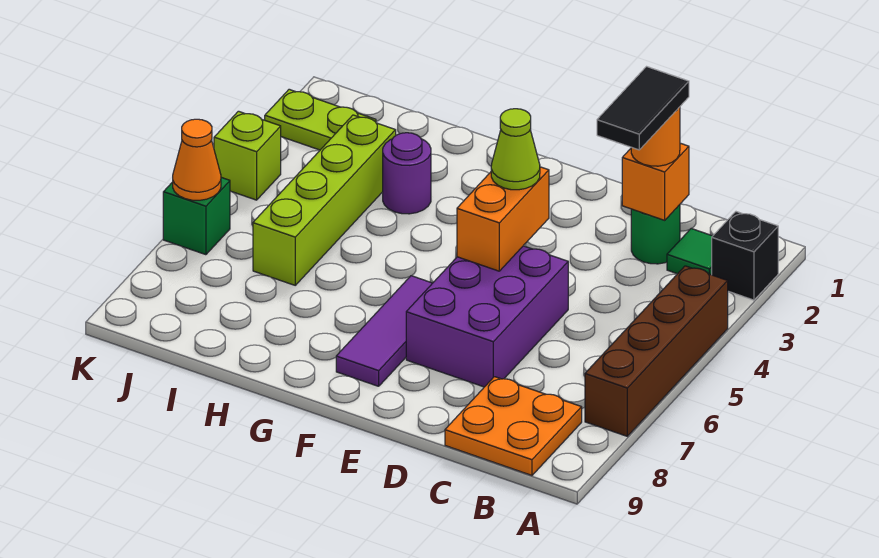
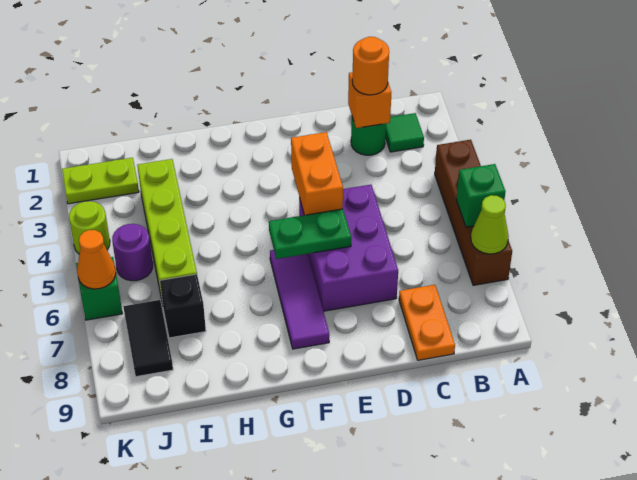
black 1x1 brick [712,212,778,300] -> black 1x1 brick moved to [160,274,206,338]
none -> green 1x1 brick [456,164,506,227]
orange 2x2 plate [445,377,582,475] -> orange 1x2 plate [399,285,455,360]
black 1x2 tile [597,67,689,150] -> black 1x2 tile moved to [123,300,173,377]
lime 1x1 cone [491,109,540,190] -> lime 1x1 cone moved to [471,195,509,254]
none -> green 1x2 plate [269,209,351,259]
purple 1x1 round brick [383,133,431,214] -> purple 1x1 round brick moved to [112,224,153,281]
lime 1x1 brick [214,111,281,200] -> lime 1x1 round brick [69,201,110,254]

